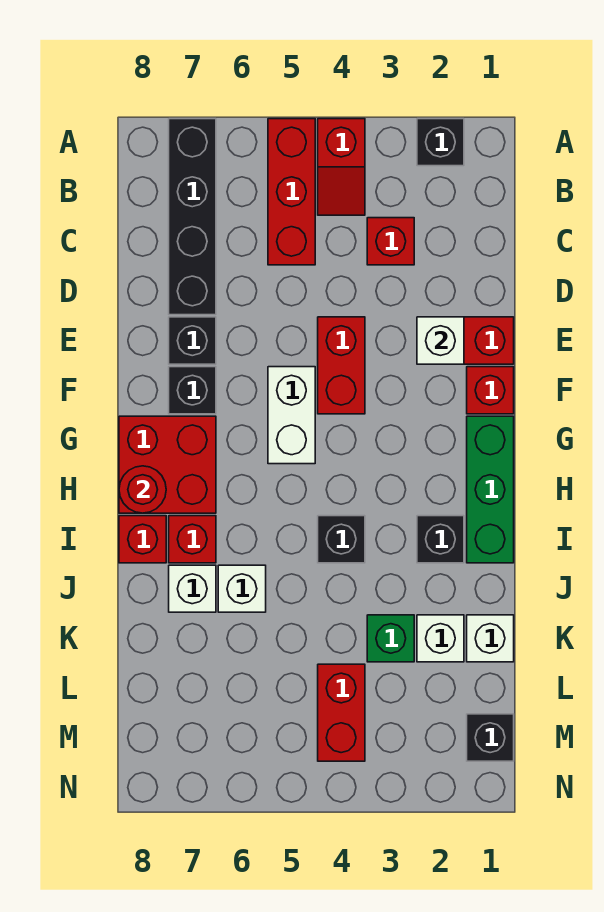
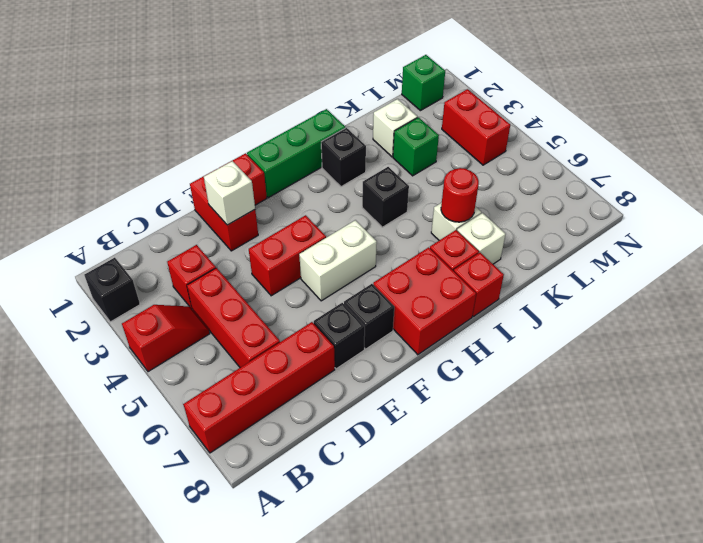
red 1x3 brick [268,119,315,265] -> red 1x3 brick turned to [187,268,280,368]
black 1x4 brick [169,119,216,315] -> red 1x4 brick [184,322,335,453]
red 1x1 round brick [119,466,166,513] -> red 1x1 round brick moved to [441,168,479,222]
white 1x1 brick [467,615,514,662] -> none
red 1x2 brick [318,664,365,761] -> red 1x2 brick turned to [442,89,510,165]
black 1x1 brick [467,714,514,761] -> green 1x1 brick [402,55,445,111]

